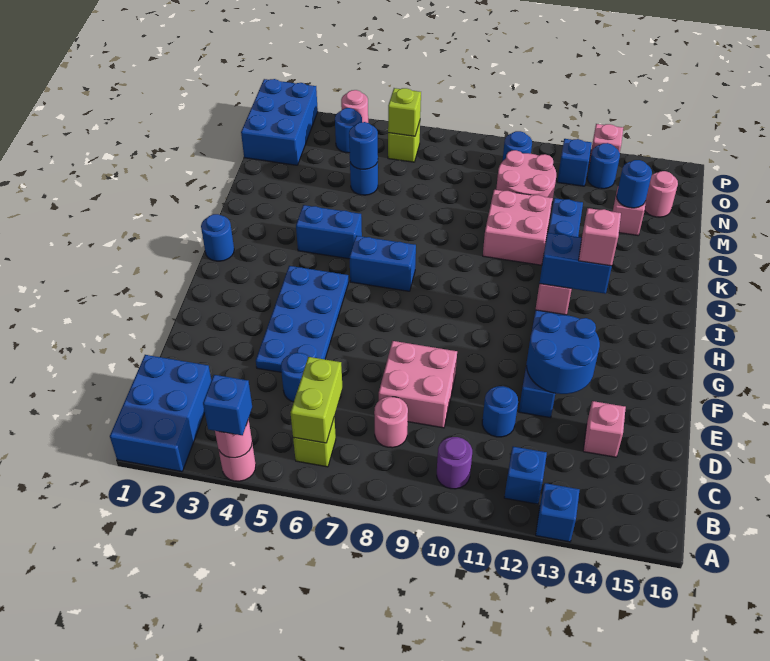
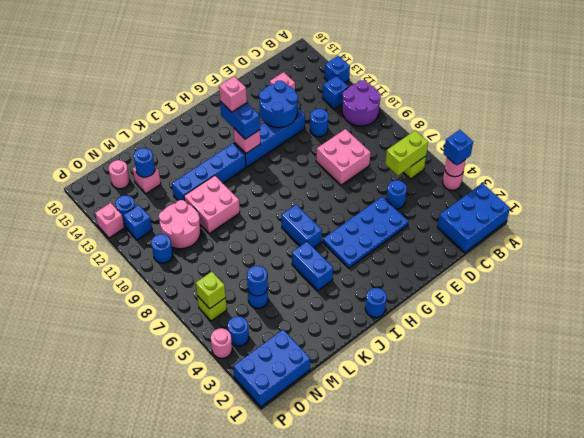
purple 1x1 round brick [437,437,472,489] -> purple 2x2 round brick [342,80,381,126]
pink 1x1 round brick [374,397,408,448] -> none

